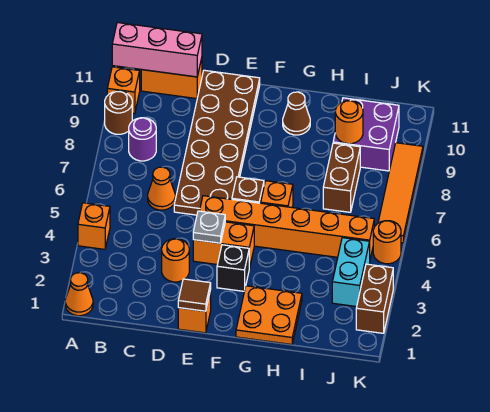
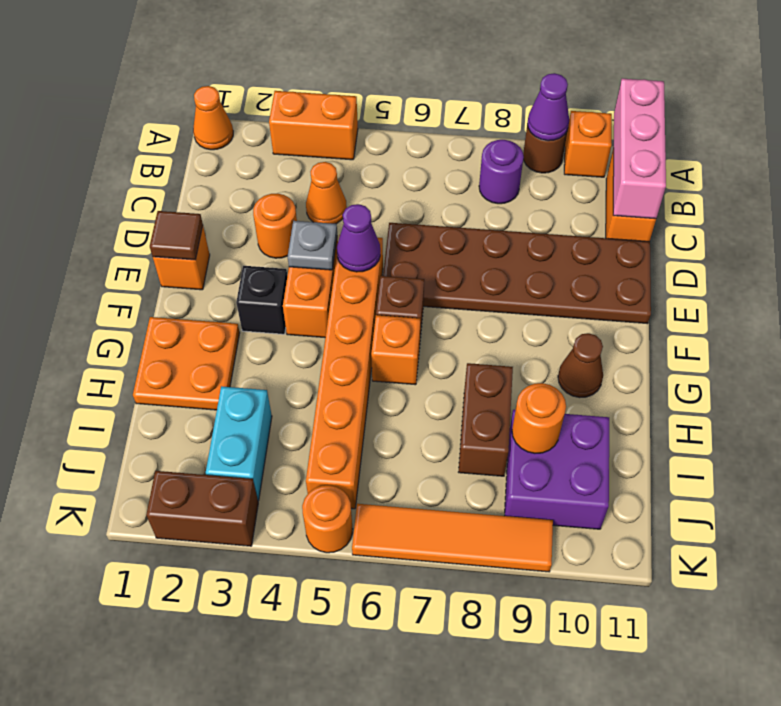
orange 1x1 brick [78,203,110,249] -> orange 1x2 brick [269,91,358,160]
none -> purple 1x1 cone [527,73,569,141]
orange 1x1 cone [148,167,175,210] -> orange 1x1 cone moved to [306,162,347,224]
none -> purple 1x1 cone [337,204,380,272]
brown 1x2 brick [323,143,360,212] -> brown 1x2 brick turned to [459,363,513,476]
cyan 1x2 brick [332,238,370,307] -> cyan 1x2 brick turned to [206,386,272,501]

